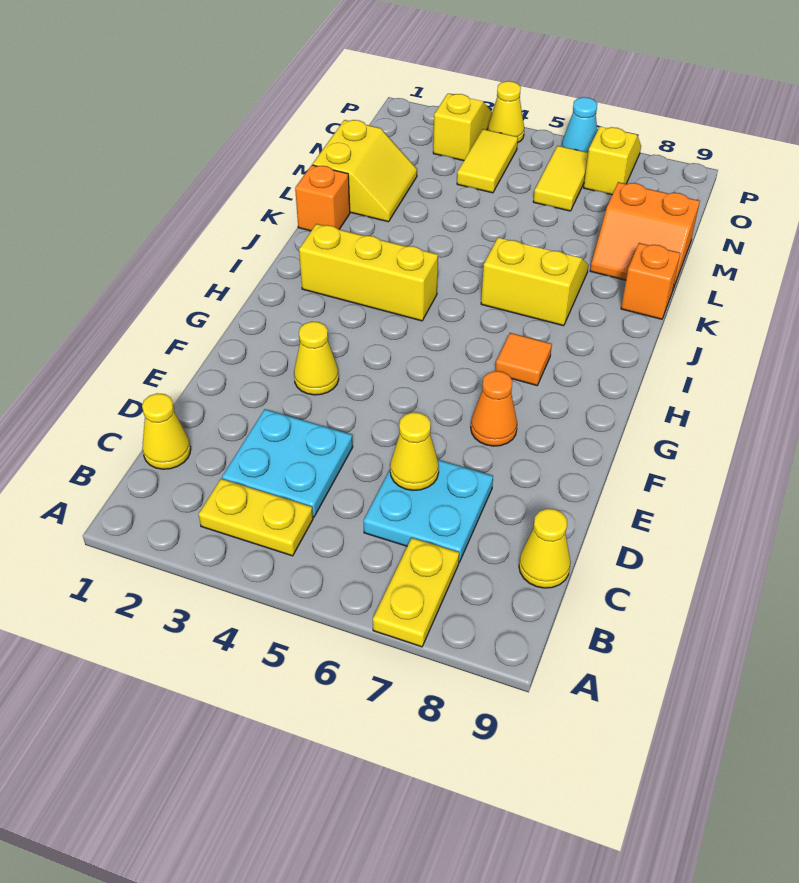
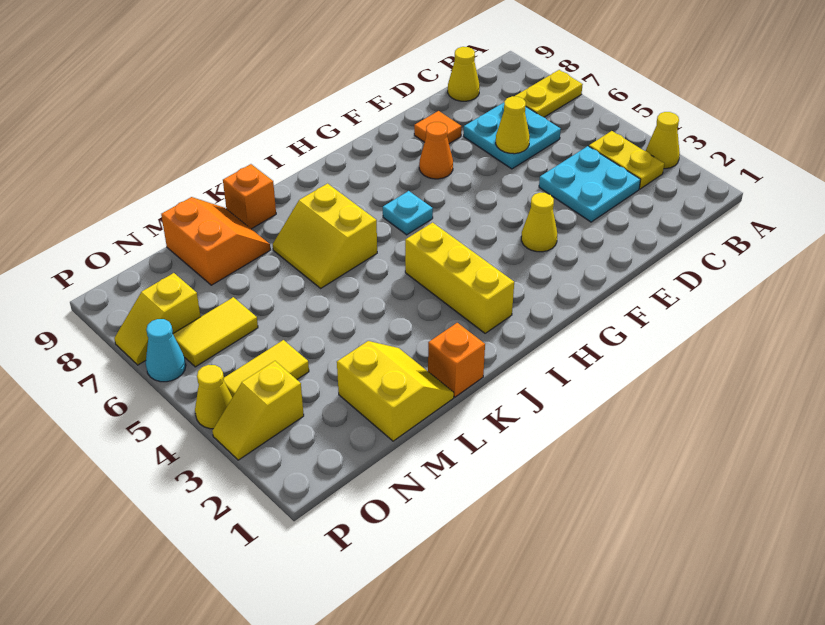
yellow 1x1 cone [142,393,191,469] -> yellow 1x1 cone moved to [646,112,680,169]
none -> cyan 1x1 plate [383,191,433,235]
orange 1x1 tile [495,333,552,385] -> orange 1x1 tile moved to [414,111,461,144]
yellow 2x2 slope [313,120,417,222] -> yellow 2x2 slope turned to [337,341,454,441]

